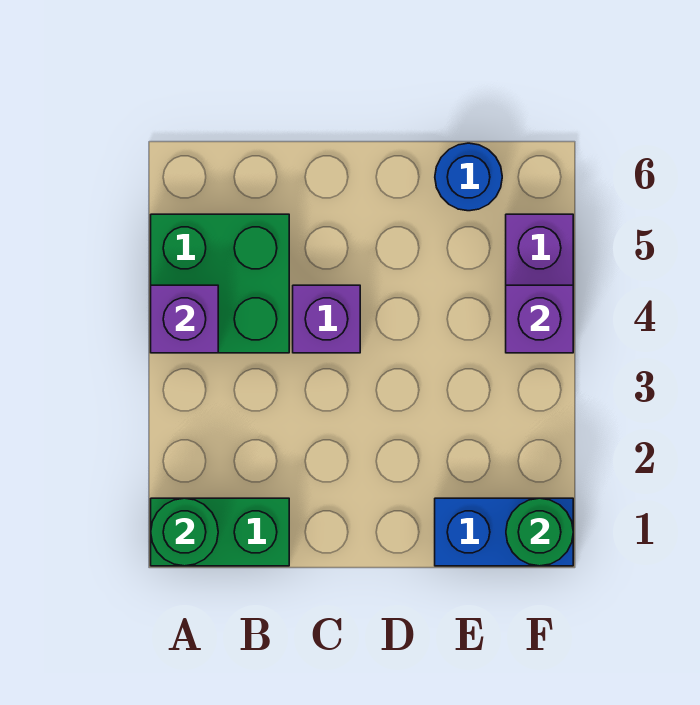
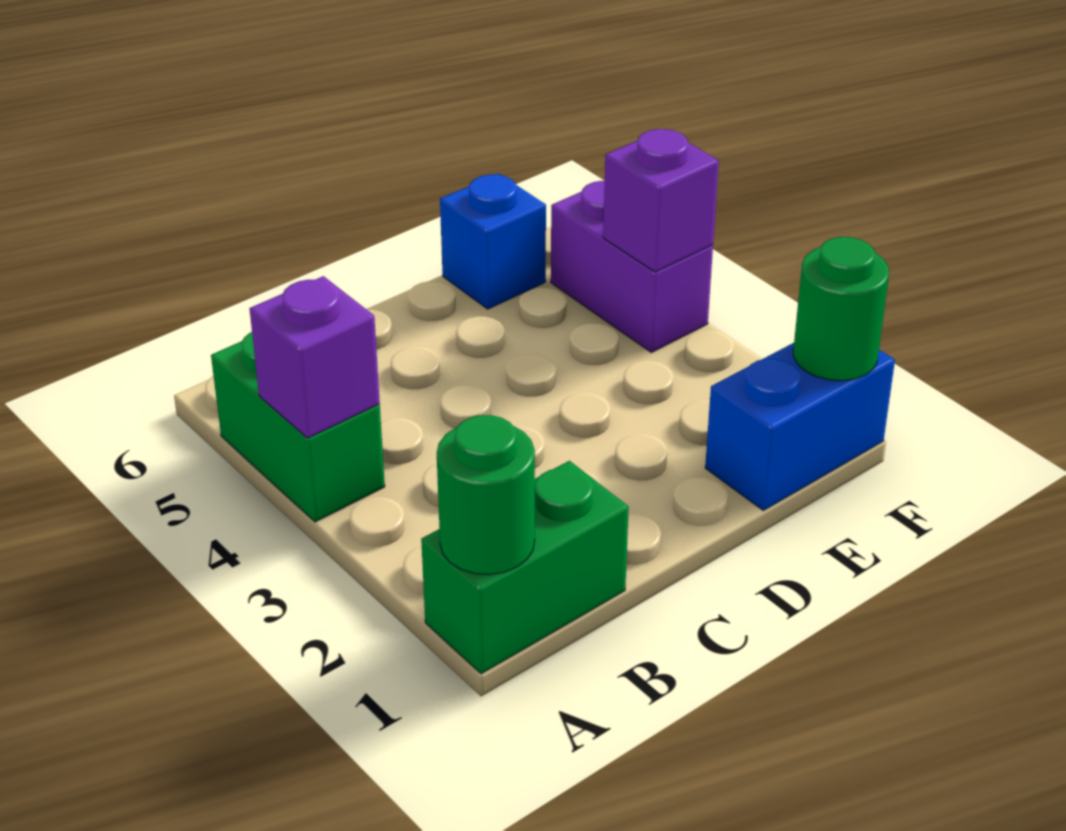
green 2x2 brick [151,214,289,353] -> green 1x2 brick [211,332,385,522]
purple 1x1 brick [293,285,360,353] -> none
blue 1x1 round brick [435,143,502,211] -> blue 1x1 brick [440,174,546,309]

